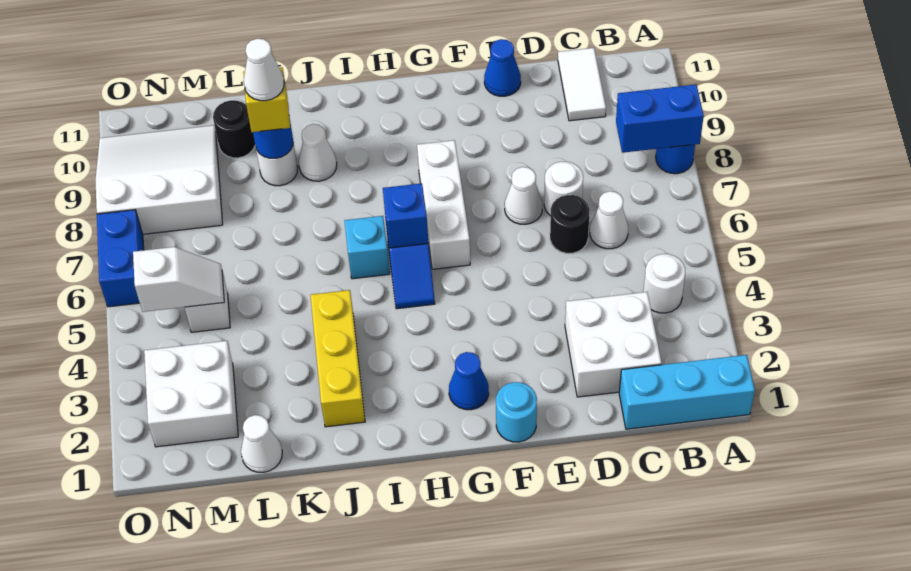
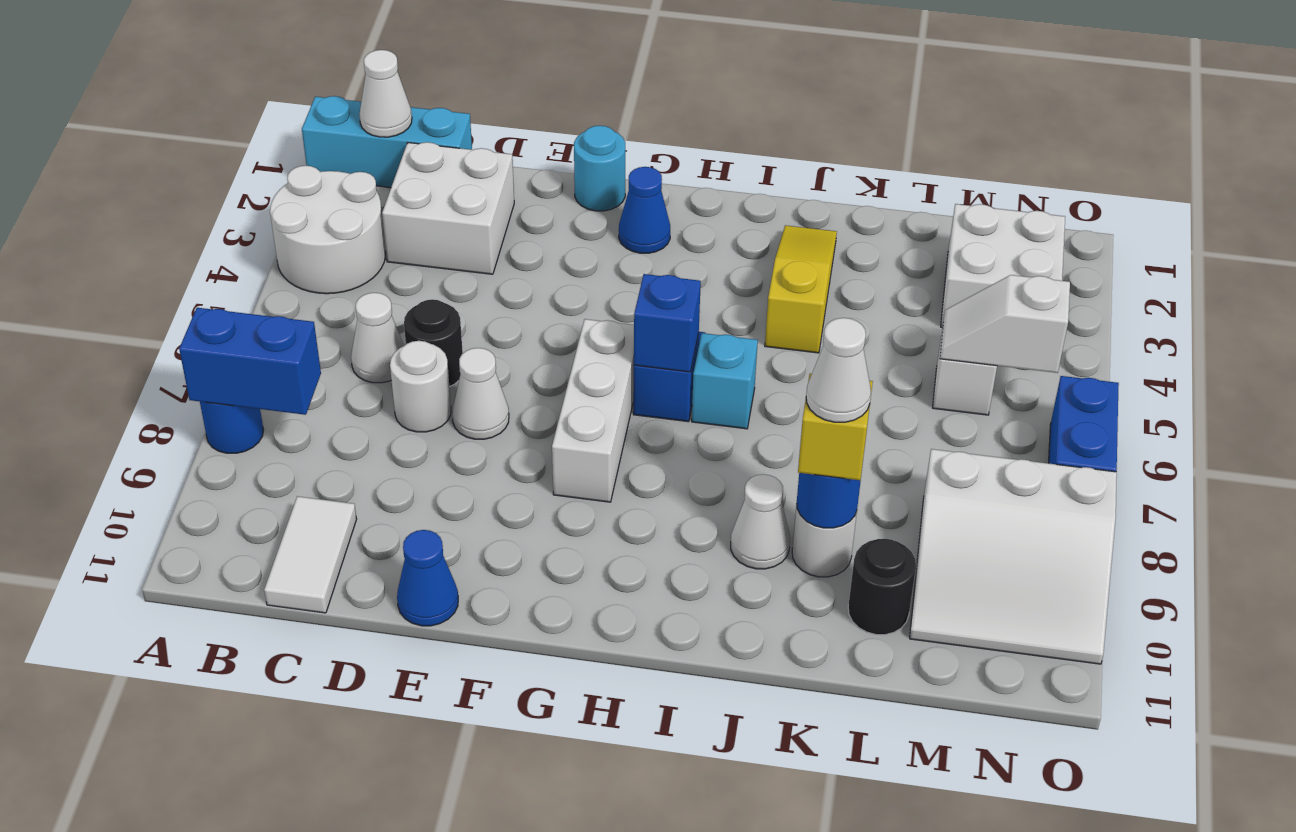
white 1x1 round brick [643,254,685,313] -> white 2x2 round brick [270,166,386,294]
yellow 1x3 brick [310,290,365,427] -> yellow 1x3 slope [765,225,837,353]
white 1x1 cone [241,415,282,472] -> white 1x1 cone moved to [359,50,412,137]

